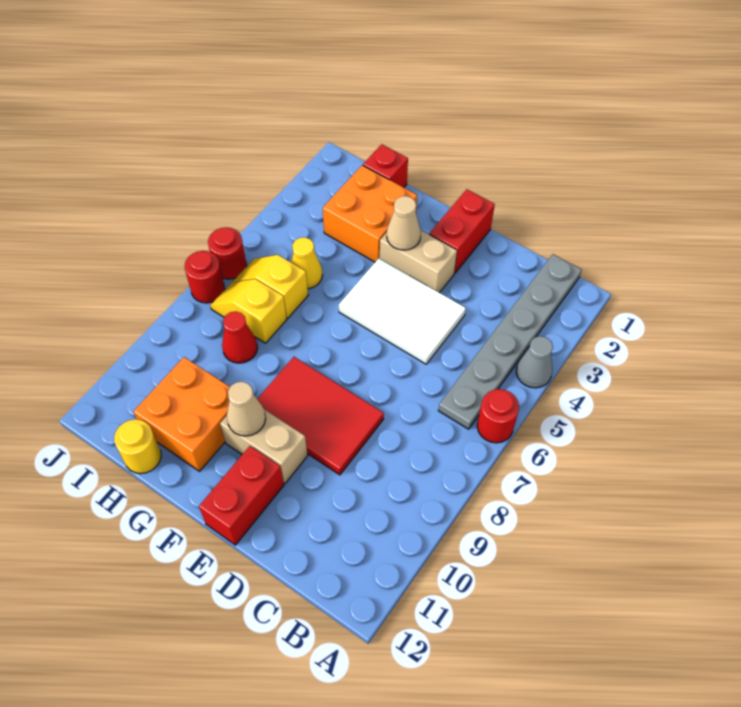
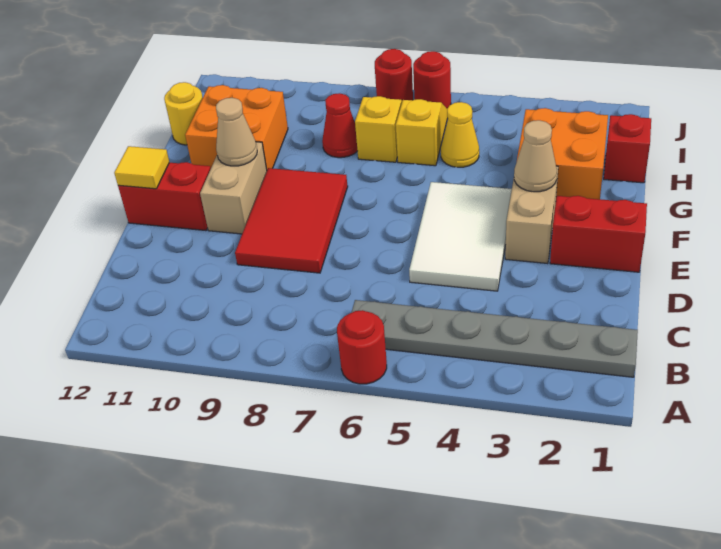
grey 1x1 cone [516,336,553,388] -> none
none -> yellow 1x1 tile [114,146,170,189]

